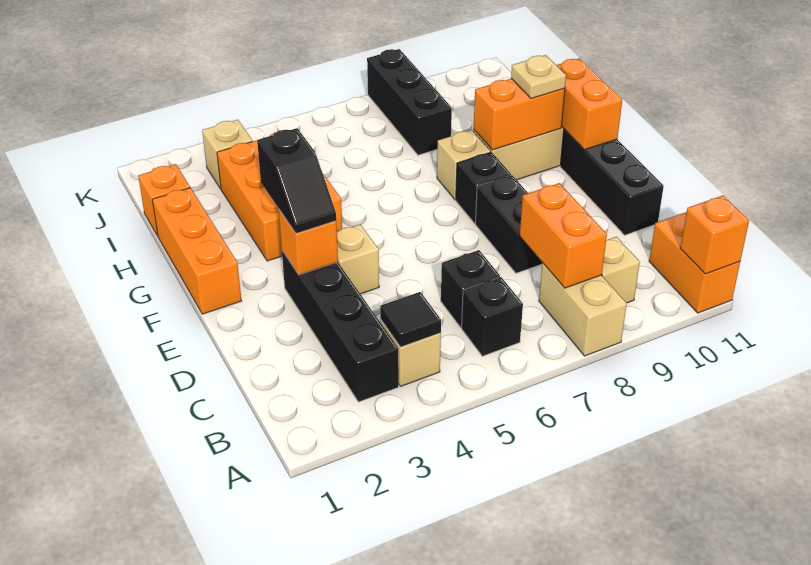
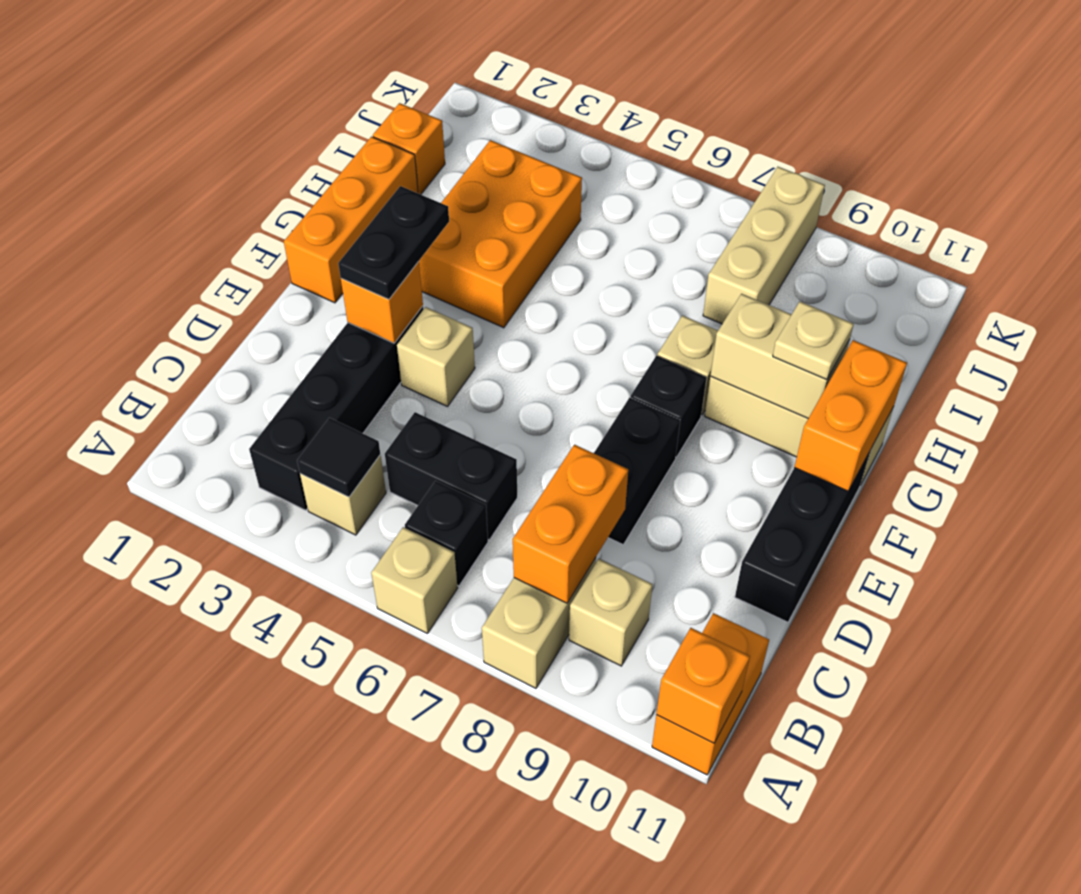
black 1x1 brick [441,250,500,327] -> black 1x2 brick [385,412,517,540]
black 1x2 slope [257,128,336,233] -> black 1x2 plate [338,186,449,300]
orange 1x2 brick [474,79,565,150] -> tan 1x2 brick [710,294,850,418]
black 1x3 brick [367,49,452,155] -> tan 1x3 brick [703,167,825,324]
tan 1x1 brick [202,120,253,189] -> tan 1x1 brick moved to [371,527,458,633]

